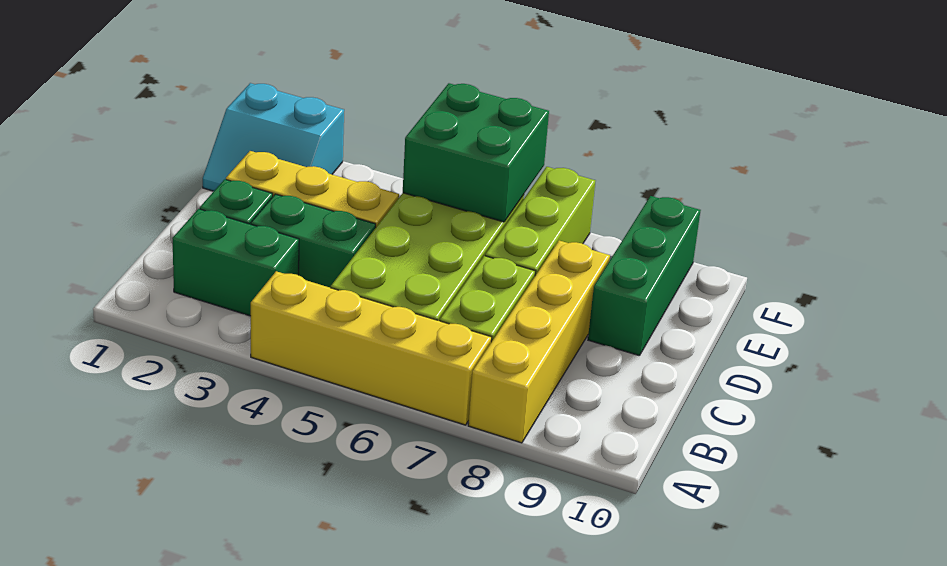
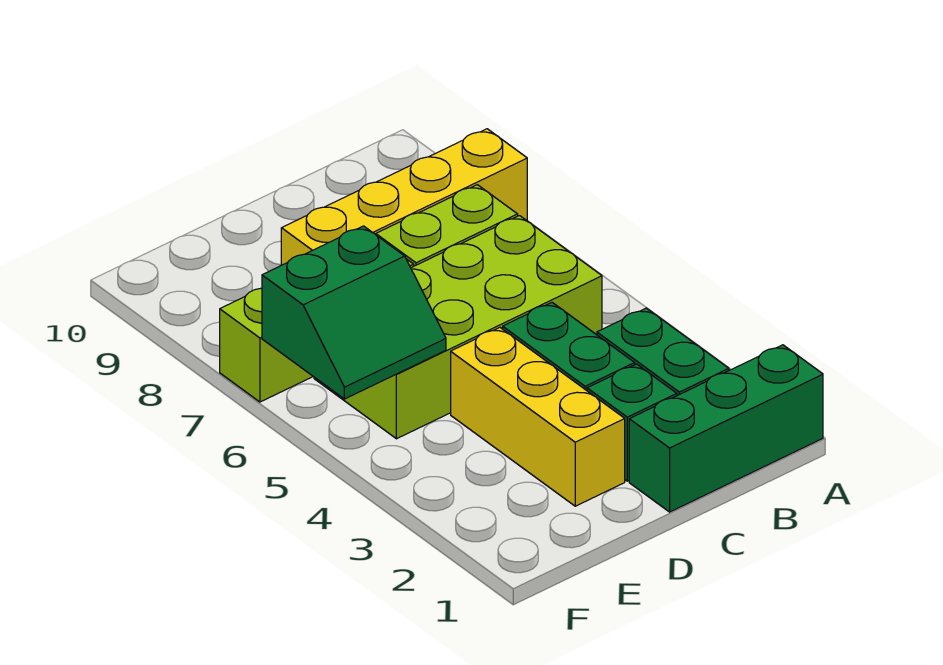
yellow 1x4 brick [251,271,492,425] -> none
green 1x3 brick [588,196,701,356] -> green 1x3 brick moved to [629,345,823,512]
cyan 2x2 slope [203,83,344,191] -> none
green 2x2 brick [403,83,549,222] -> green 2x2 slope [262,226,446,399]

